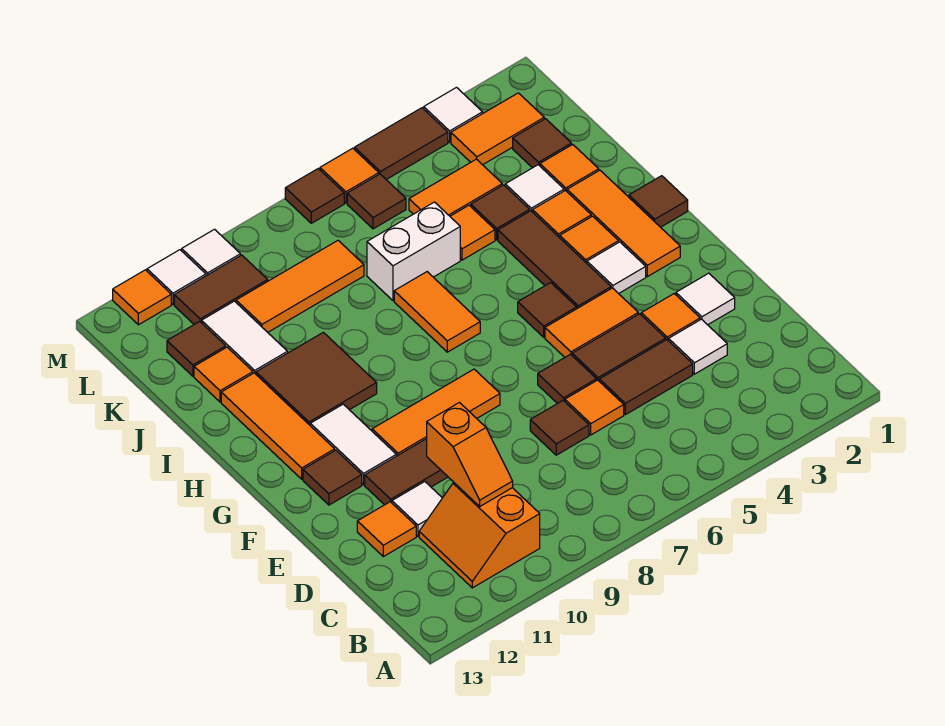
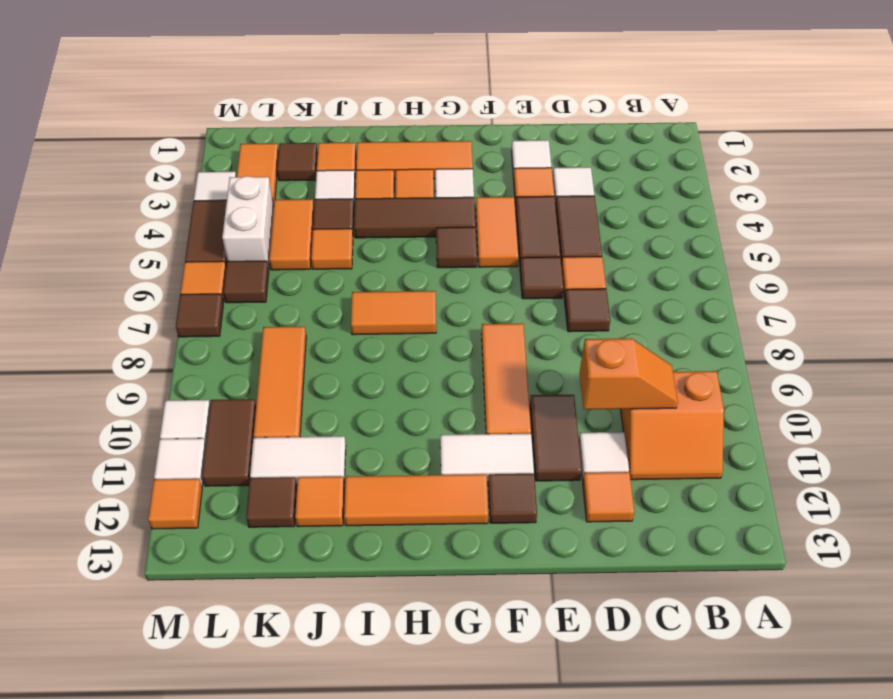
brown 1x1 tile [629,176,688,227] -> none
brown 2x2 tile [256,332,377,425] -> none
white 1x2 brick [367,202,460,301] -> white 1x2 brick moved to [222,176,274,270]

